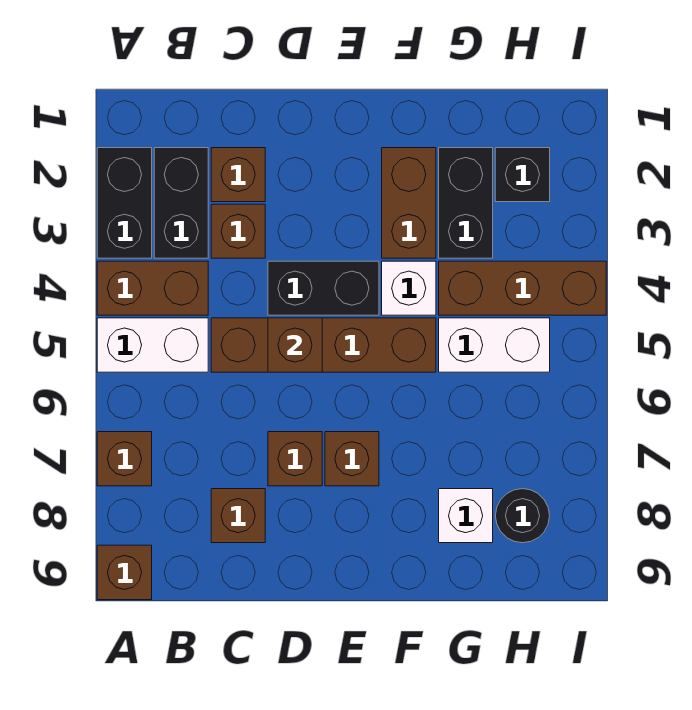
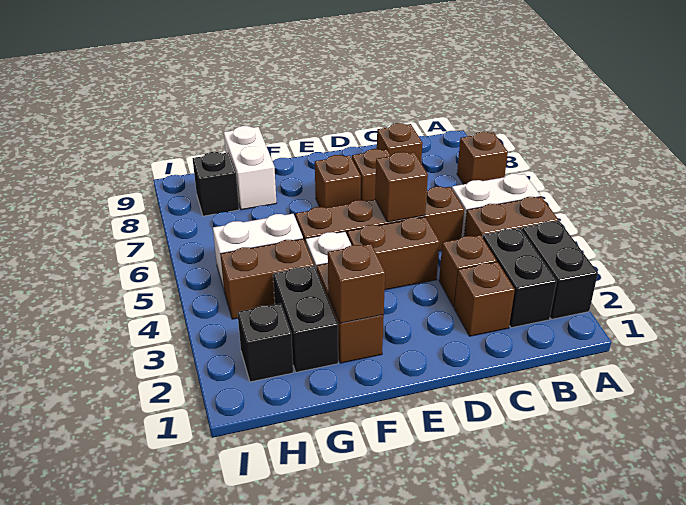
brown 1x1 brick [97,545,152,600] -> brown 1x1 brick moved to [328,244,385,323]
black 1x2 brick [268,261,379,315] -> brown 1x2 brick [347,217,440,290]
brown 1x3 brick [439,261,606,315] -> brown 1x2 brick [220,239,314,319]
white 1x1 brick [439,489,493,543] -> white 1x2 brick [224,126,276,210]
black 1x1 round brick [495,489,550,543] -> black 1x1 brick [192,152,239,216]

